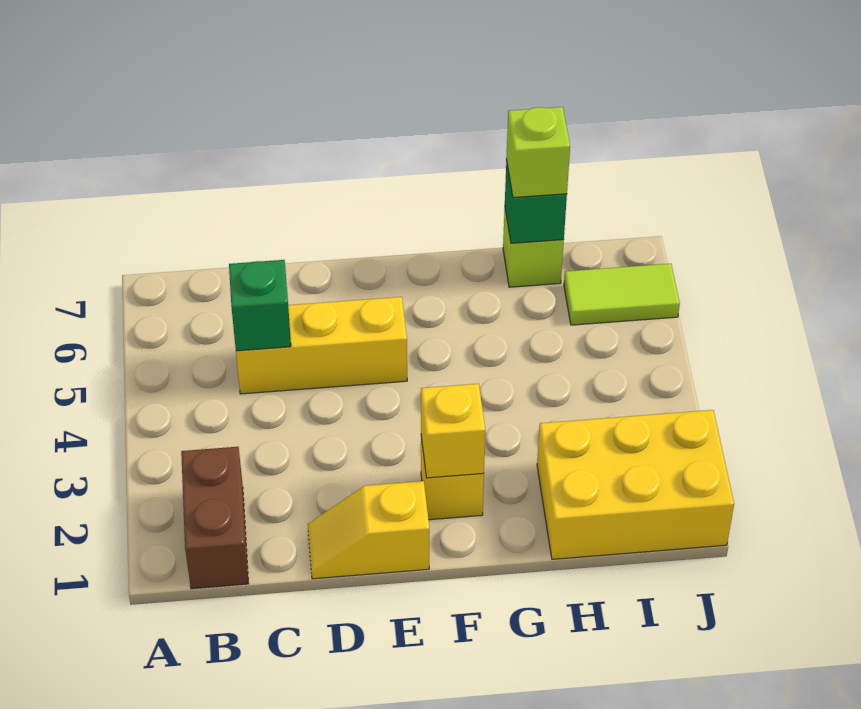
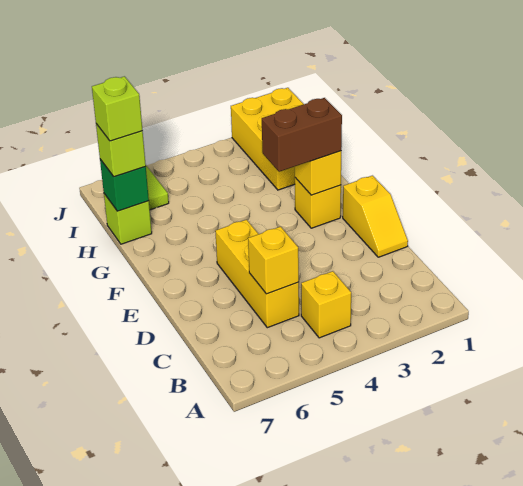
brown 1x2 brick [181,447,249,589] -> brown 1x2 brick moved to [262,98,342,172]
none -> yellow 1x1 brick [301,271,351,338]
green 1x1 brick [229,260,291,351] -> yellow 1x1 brick [248,227,299,294]
none -> lime 1x1 brick [92,76,143,141]

